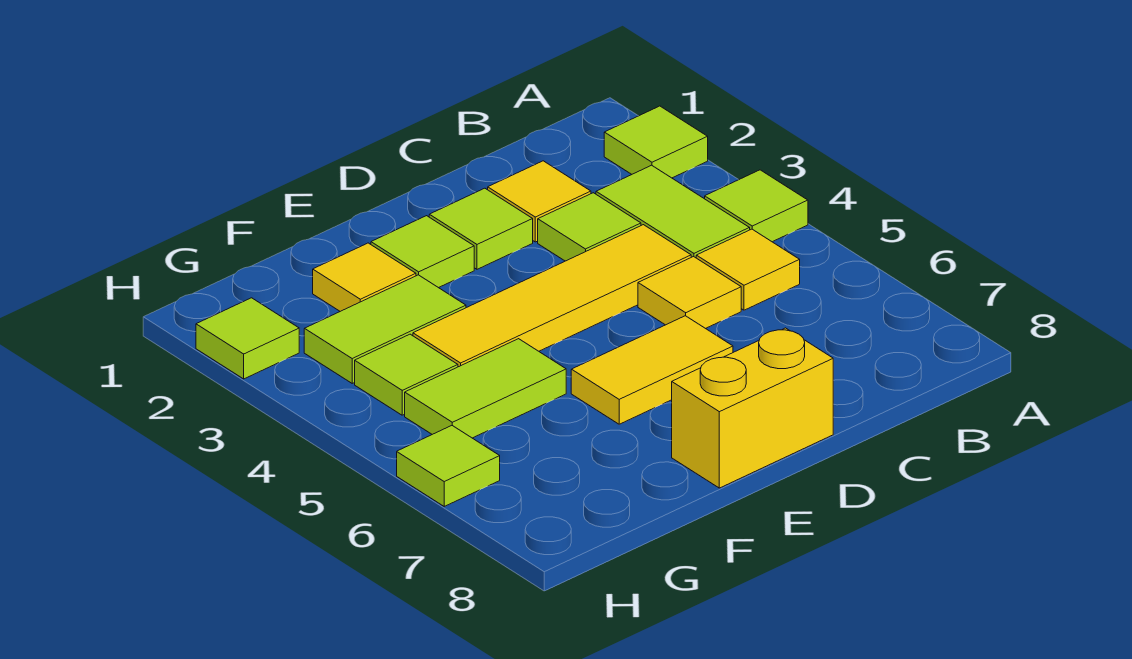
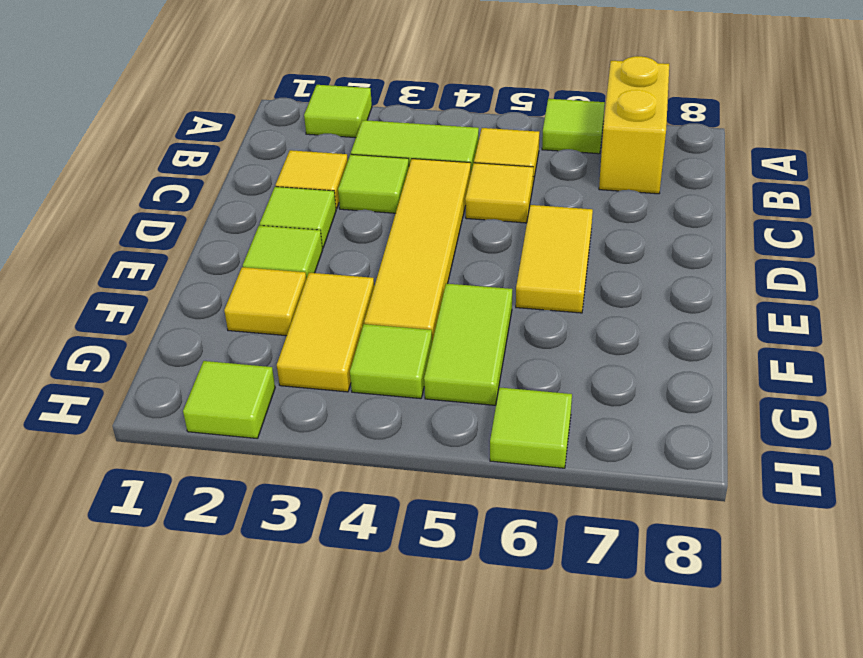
lime 1x1 tile [705,170,808,242] -> lime 1x1 tile moved to [542,99,605,154]
yellow 1x2 brick [672,328,833,488] -> yellow 1x2 brick moved to [599,56,669,194]
lime 1x2 tile [304,275,466,383] -> yellow 1x2 tile [277,273,374,392]

